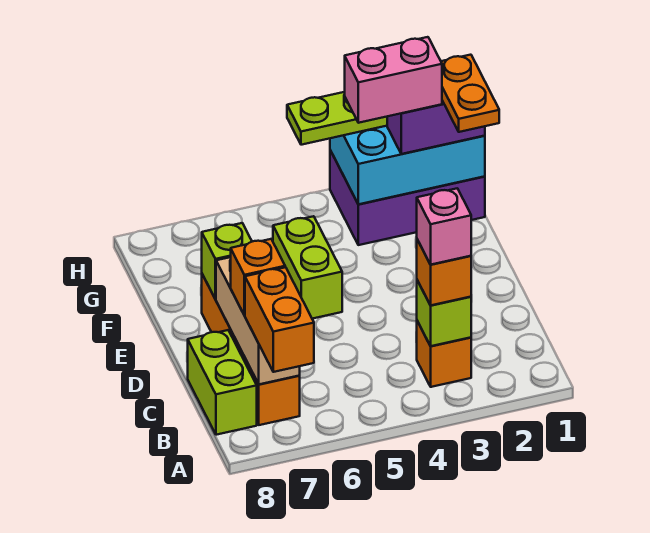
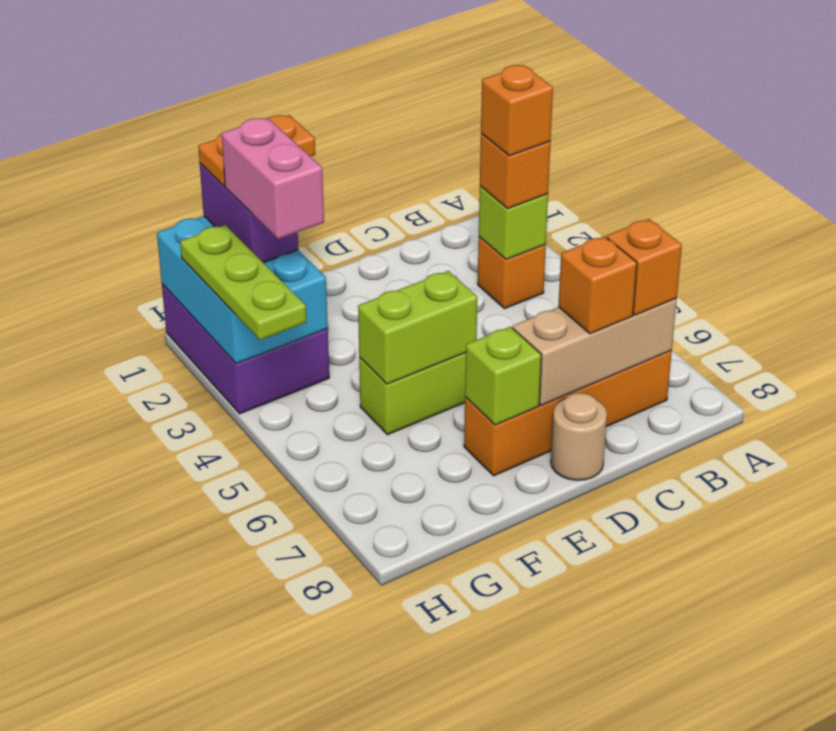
orange 1x2 brick [245,267,314,372] -> orange 1x1 brick [607,219,682,315]
pink 1x1 brick [417,188,471,265] -> orange 1x1 brick [481,65,553,156]
lime 1x2 brick [188,330,257,435] -> lime 1x2 brick moved to [358,271,477,384]
none -> tan 1x1 round brick [551,393,607,480]

